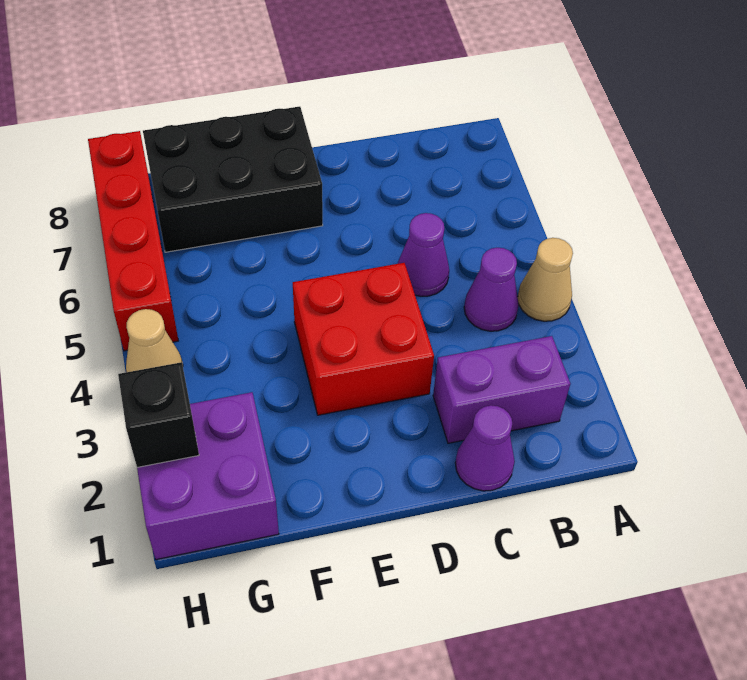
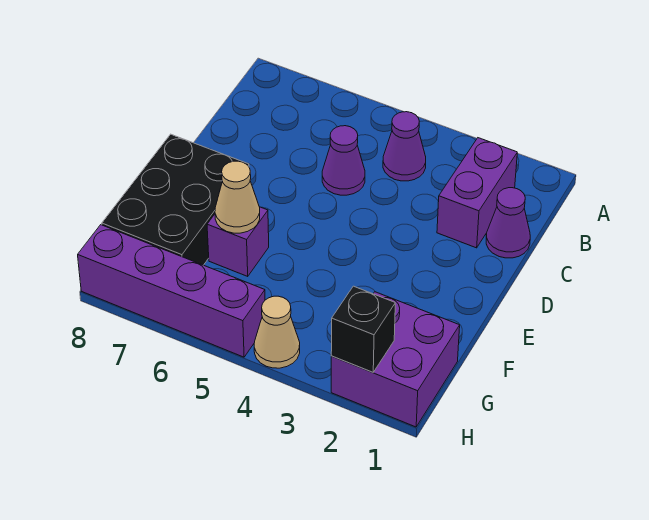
tan 1x1 cone [518,238,573,321] -> tan 1x1 cone moved to [215,161,260,233]
red 2x2 brick [293,263,434,415] -> none
none -> purple 1x1 brick [207,207,269,276]
red 1x4 brick [88,131,178,351] -> purple 1x4 brick [78,225,265,357]

